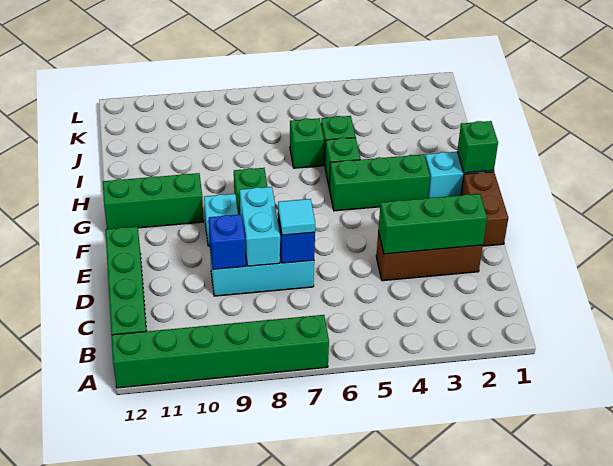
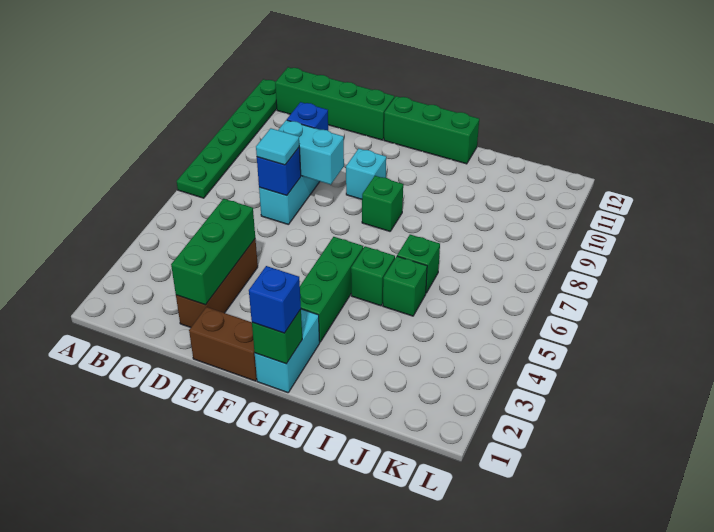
green 1x6 brick [112,315,329,388] -> green 1x6 plate [177,79,277,198]
none -> blue 1x1 brick [249,266,301,333]
green 1x3 brick [103,173,204,229] -> green 1x3 brick turned to [384,96,479,164]

